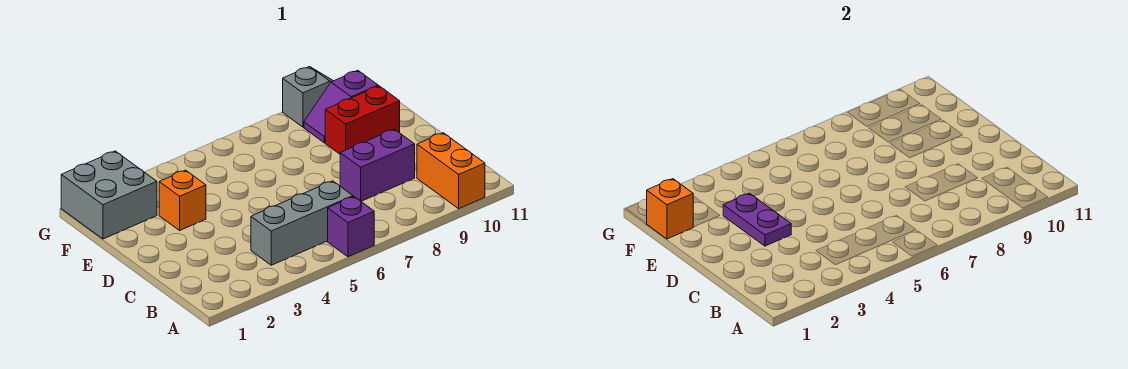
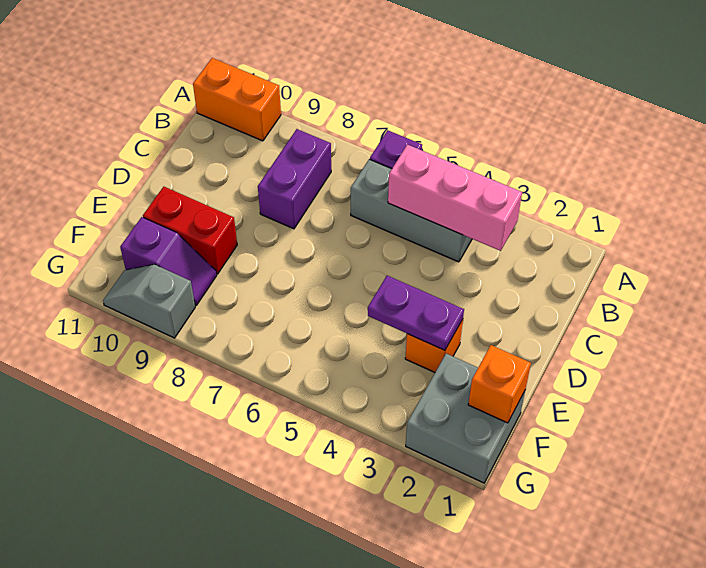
orange 1x2 brick [417,133,485,209] -> orange 1x2 brick turned to [193,58,281,141]
none -> pink 1x3 brick [388,145,522,251]
purple 1x2 brick [340,129,415,201] -> purple 1x2 brick turned to [258,129,331,229]
purple 1x2 plate [723,193,791,246] -> purple 1x2 plate turned to [368,276,464,350]

